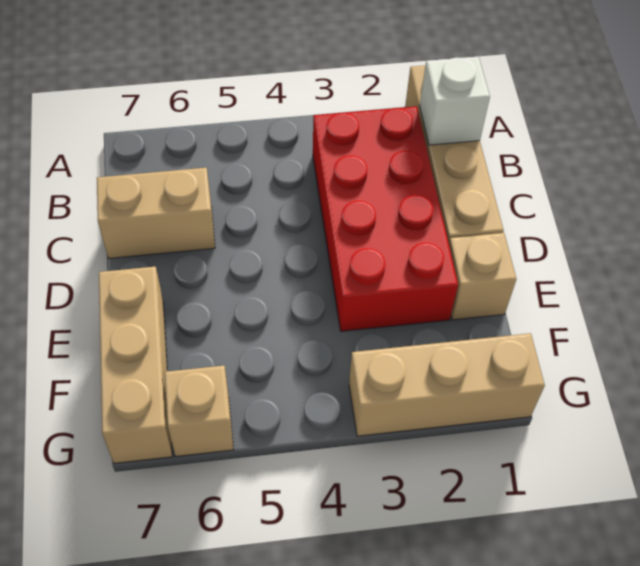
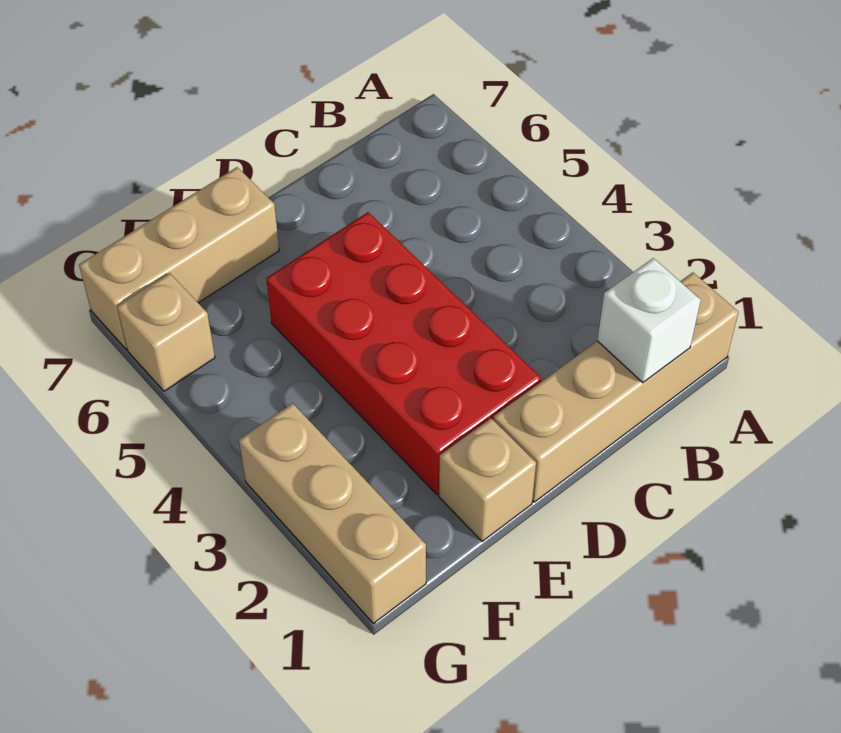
red 2x4 brick [313,106,458,331] -> red 2x4 brick turned to [266,212,541,494]
tan 1x2 brick [97,168,215,259] -> none

